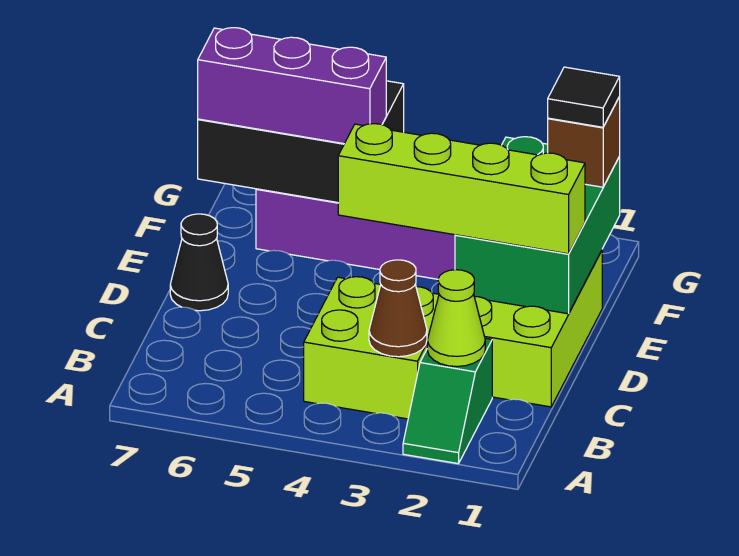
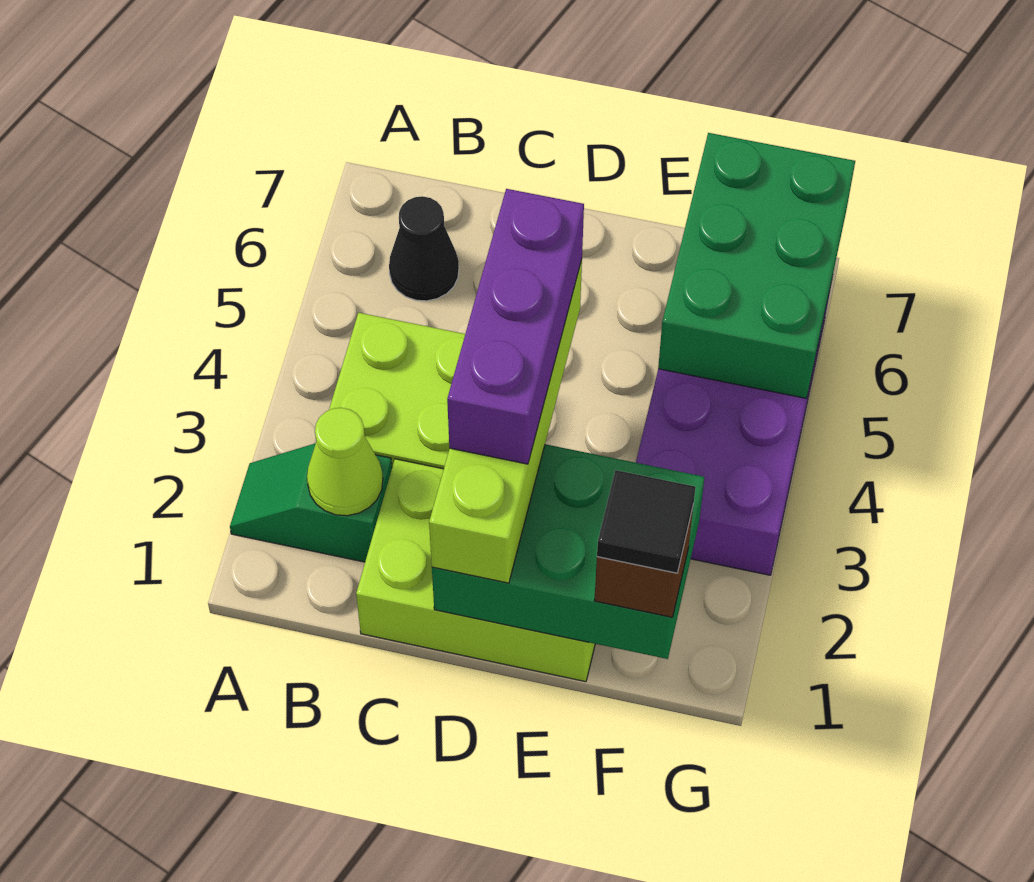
brown 1x1 cone [369,260,427,357] -> none
black 1x1 cone [170,214,228,311] -> black 1x1 cone moved to [389,196,459,301]
black 2x3 brick [198,81,404,203] -> green 2x3 brick [658,133,855,398]
purple 1x3 brick [198,28,386,144] -> purple 1x3 brick moved to [447,189,584,464]

